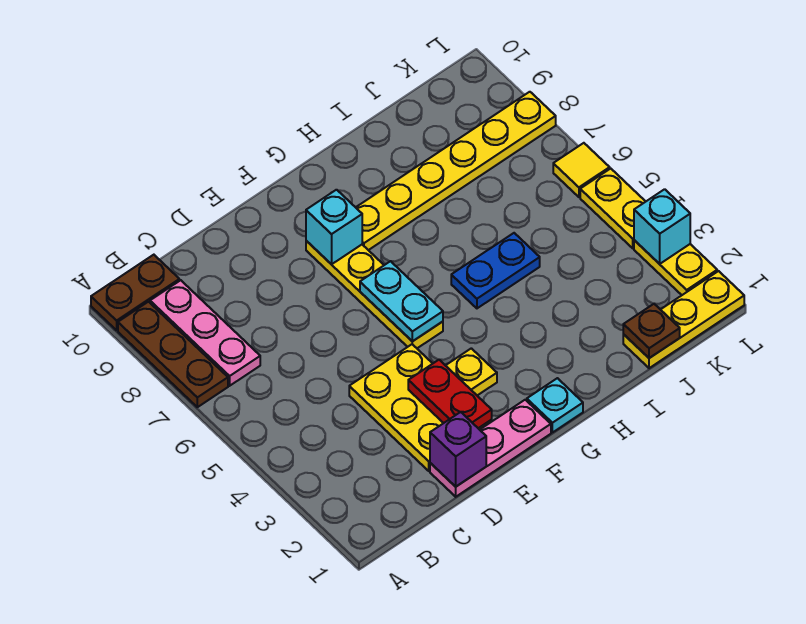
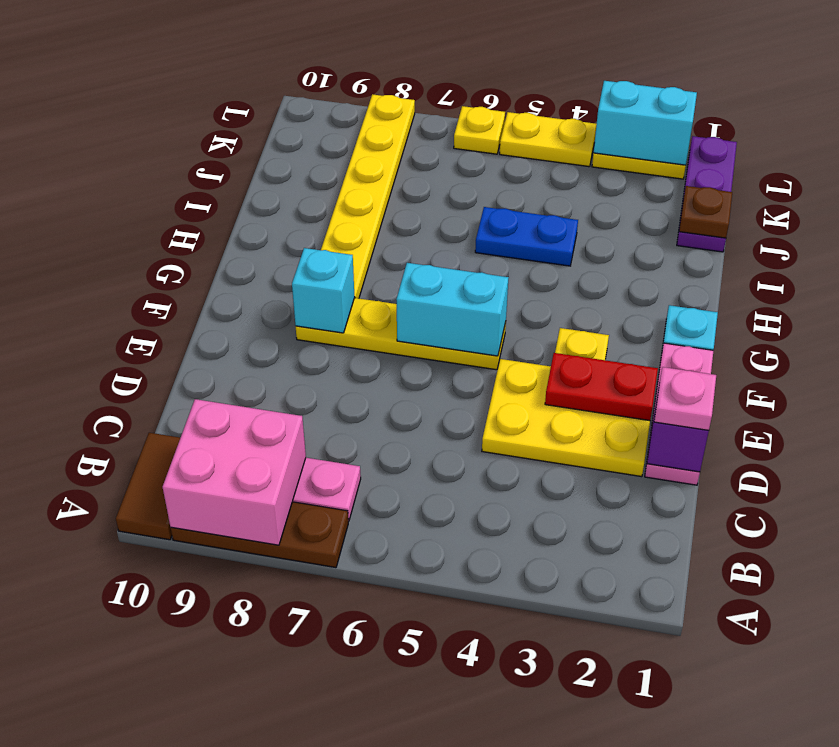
none -> pink 2x2 brick [163,399,306,545]
brown 1x2 plate [91,255,179,330] -> brown 1x2 tile [116,433,180,540]
none -> pink 1x1 plate [654,367,716,430]
cyan 1x2 plate [360,261,443,341] -> cyan 1x2 brick [396,263,508,356]
blue 1x2 plate [451,233,540,308] -> blue 1x2 plate turned to [475,207,578,266]
yellow 1x3 plate [623,271,744,368] -> purple 1x3 plate [677,136,737,252]
cyan 1x1 brick [634,189,690,264] -> cyan 1x2 brick [594,81,697,165]
yellow 1x1 tile [553,143,610,197] -> yellow 1x1 plate [454,106,505,154]

